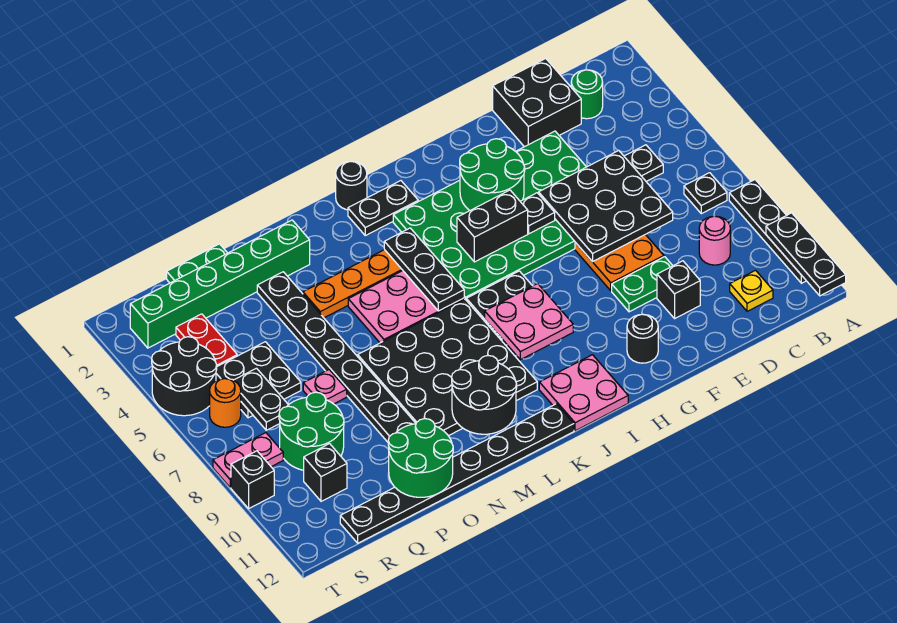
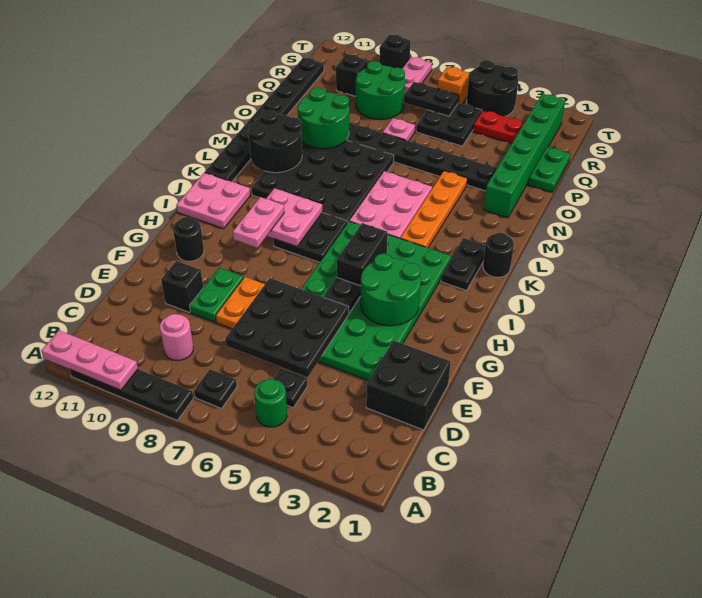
black 1x3 plate [766,213,846,296] -> pink 1x3 plate [41,330,138,390]
green 1x1 round brick [571,70,603,119] -> green 1x1 round brick moved to [254,379,287,427]
yellow 1x1 plate [730,270,773,311] -> none
none -> pink 1x2 plate [233,197,284,248]
black 1x3 plate [384,228,464,311] -> none
green 2x2 round brick [388,419,453,497] -> green 2x2 round brick moved to [298,88,350,149]
orange 1x1 round brick [210,379,241,427] -> orange 1x1 brick [437,67,469,104]

